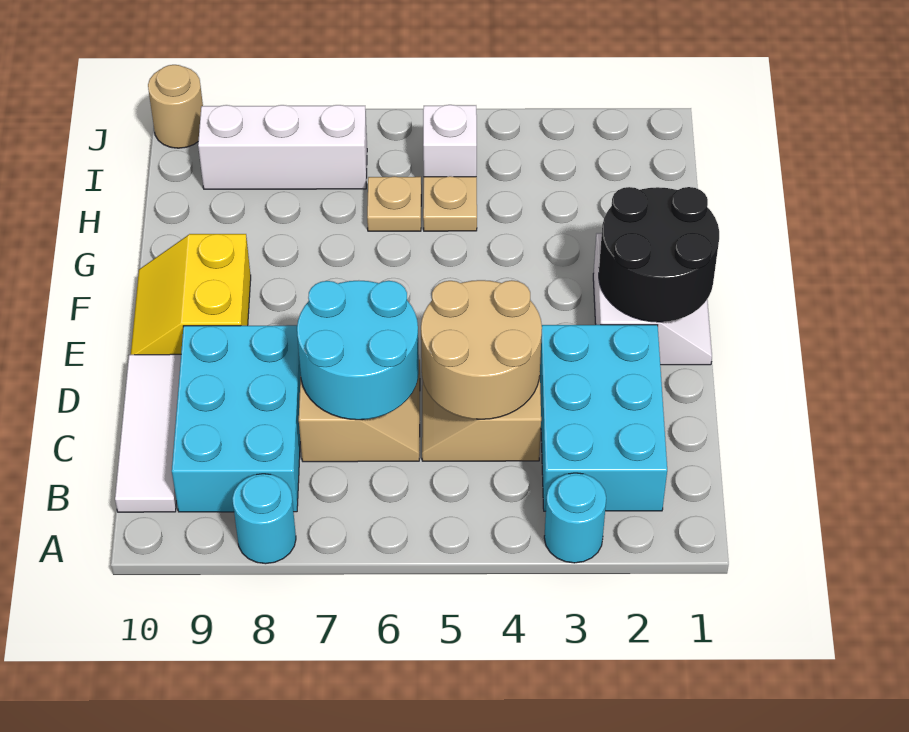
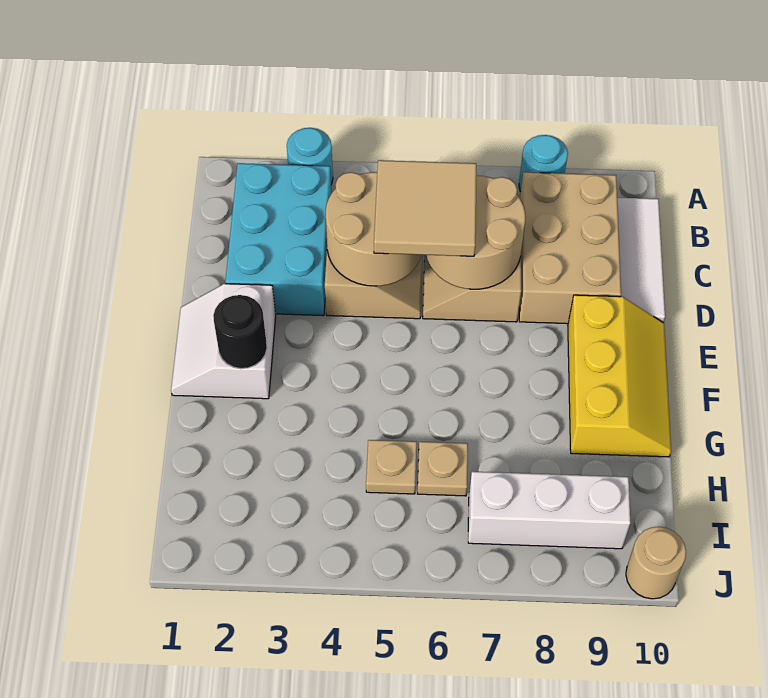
cyan 2x3 brick [172,325,301,512] -> tan 2x3 brick [519,172,621,324]
none -> tan 2x2 tile [374,160,476,256]
cyan 2x2 round brick [297,281,419,420] -> tan 2x2 round brick [426,175,525,289]
black 2x2 round brick [599,187,719,322] -> black 1x1 round brick [213,295,267,369]
yellow 2x2 slope [131,234,251,355] -> yellow 2x3 slope [568,295,671,457]
white 1x1 brick [423,105,477,177] -> none

